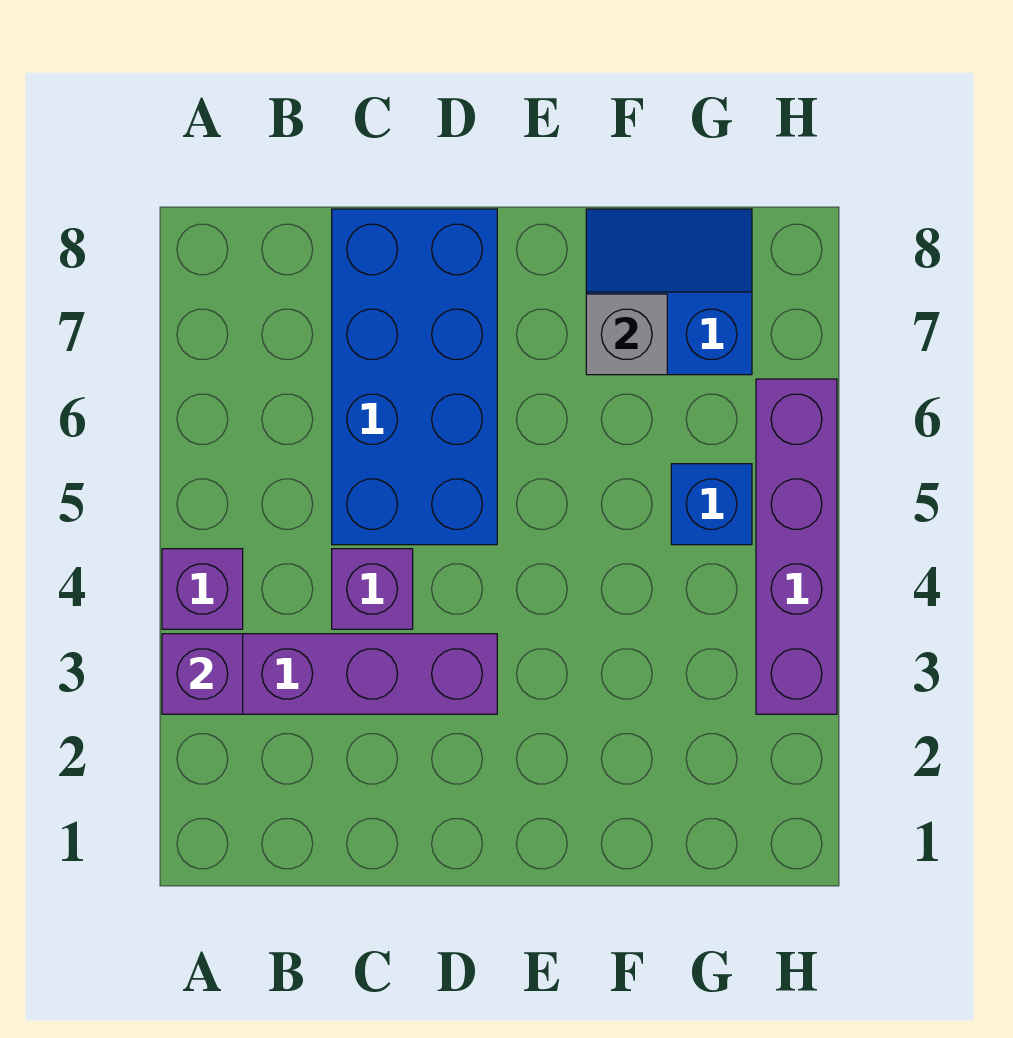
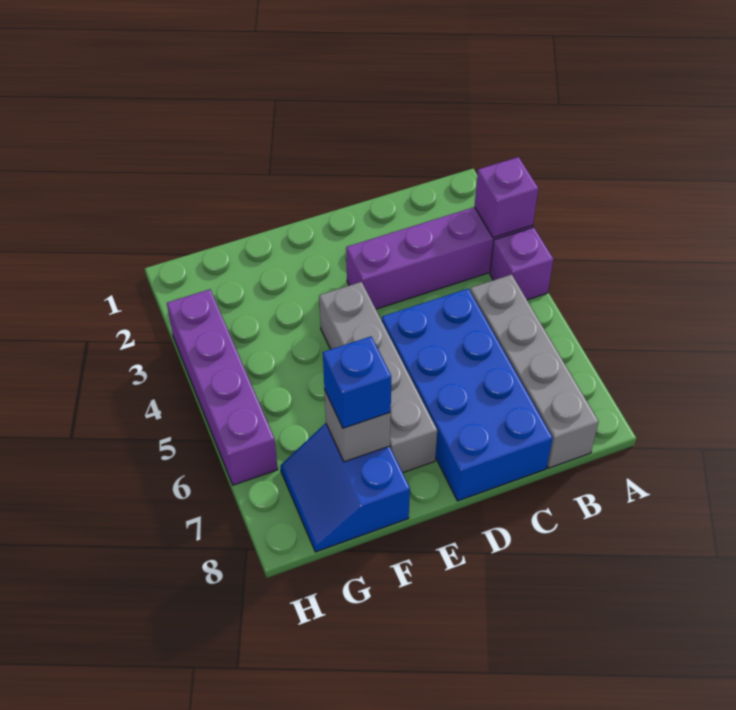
none -> grey 1x4 brick [470,274,599,468]
purple 1x1 brick [332,549,413,629] -> none
none -> grey 1x4 brick [319,282,437,473]
blue 2x2 slope [586,209,752,375] -> blue 2x2 slope turned to [280,423,410,552]
blue 1x1 brick [671,464,752,545] -> blue 1x1 brick moved to [323,337,391,428]

